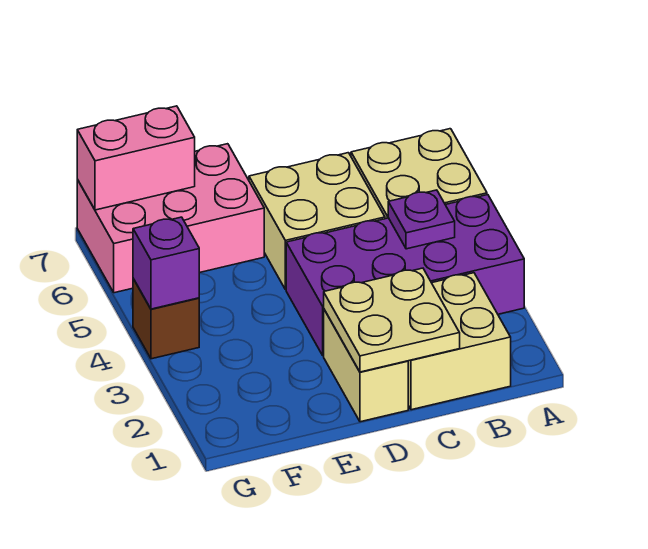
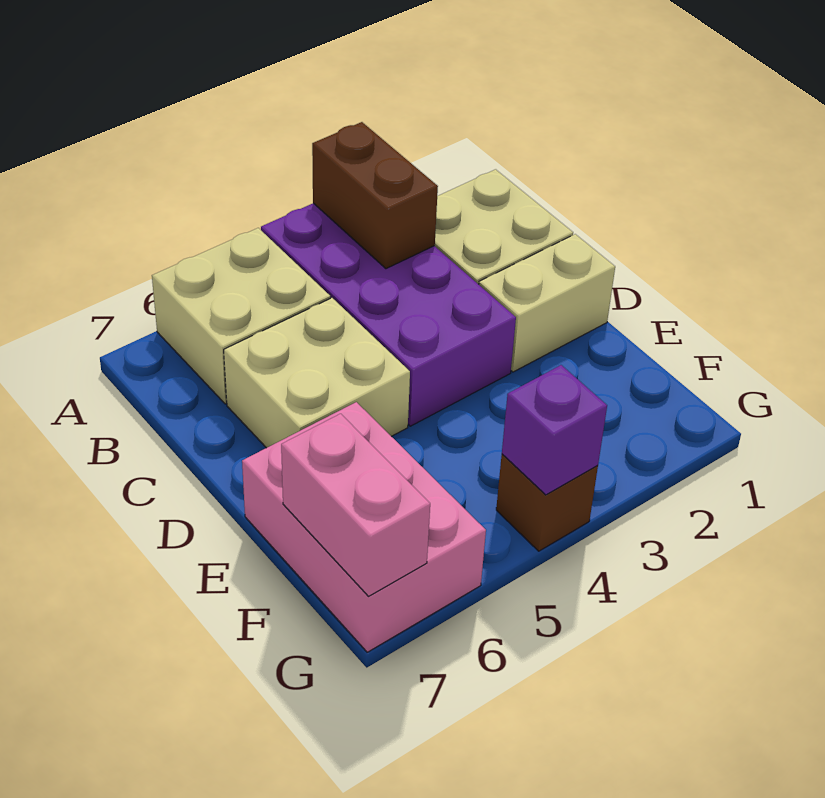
none -> brown 1x2 brick [312,122,438,269]
purple 1x1 plate [388,190,455,249] -> none
tan 2x2 plate [324,268,460,372] -> none

